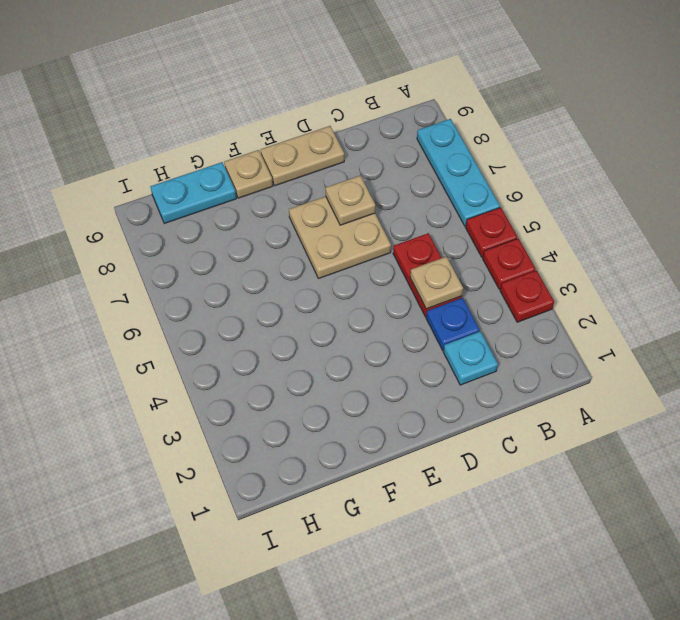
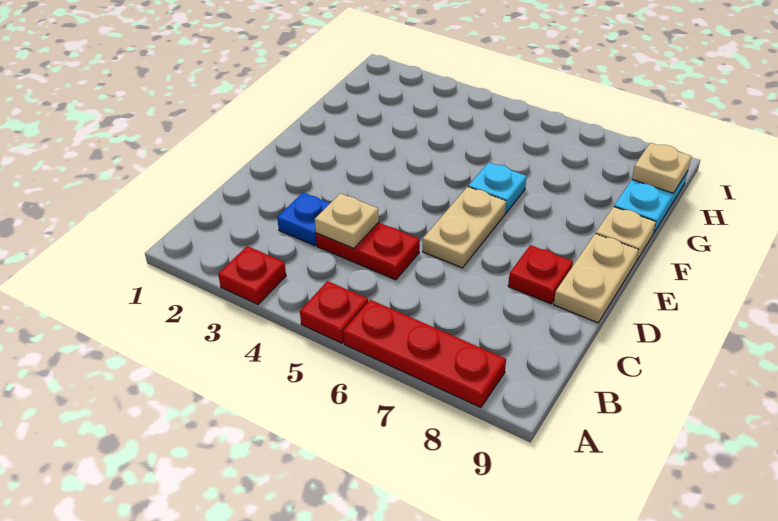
red 1x1 plate [483,238,536,289] -> red 1x1 plate moved to [508,245,573,304]
cyan 1x3 plate [417,119,500,226] -> red 1x3 plate [343,300,506,408]
cyan 1x1 plate [443,331,498,385] -> cyan 1x1 plate moved to [468,162,527,213]
tan 2x2 plate [289,196,391,279] -> tan 1x2 plate [423,187,506,268]
tan 1x1 plate [326,176,375,225] -> tan 1x1 plate moved to [632,143,691,193]

